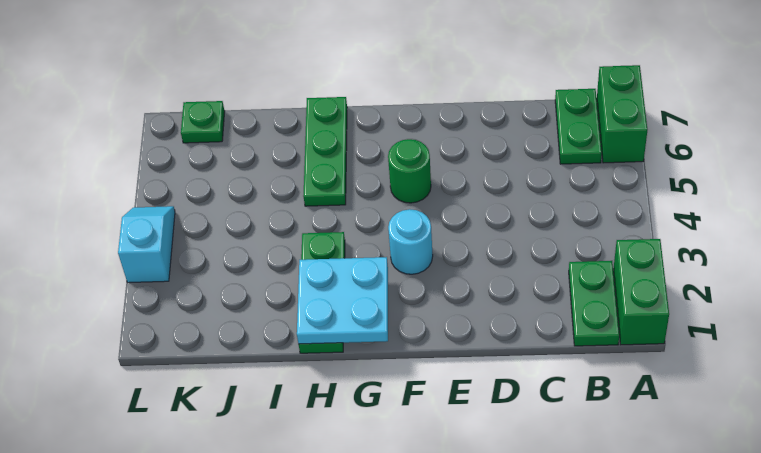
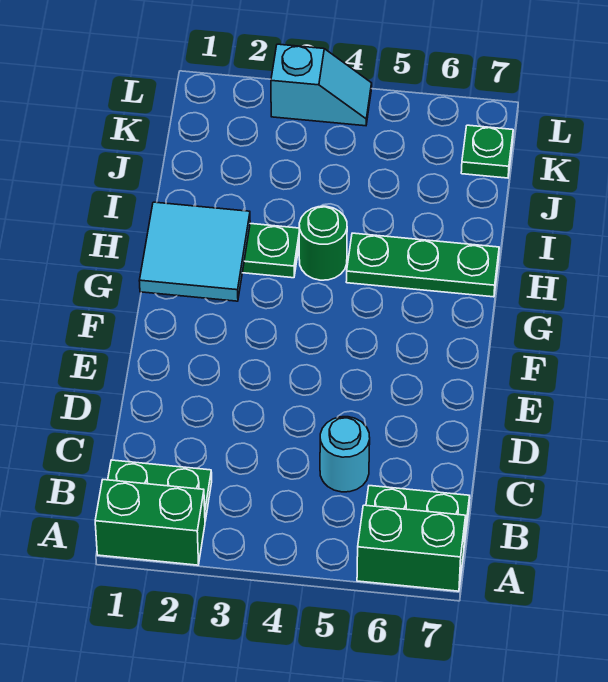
cyan 1x1 round brick [388,209,433,274] -> cyan 1x1 round brick moved to [320,417,370,492]
green 1x1 round brick [388,139,431,203] -> green 1x1 round brick moved to [299,206,347,280]
cyan 2x2 plate [297,257,388,344] -> cyan 2x2 tile [139,202,250,301]

